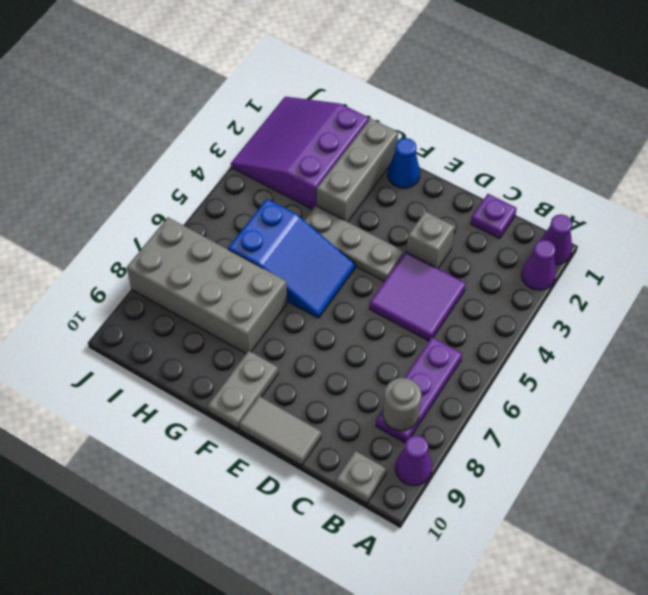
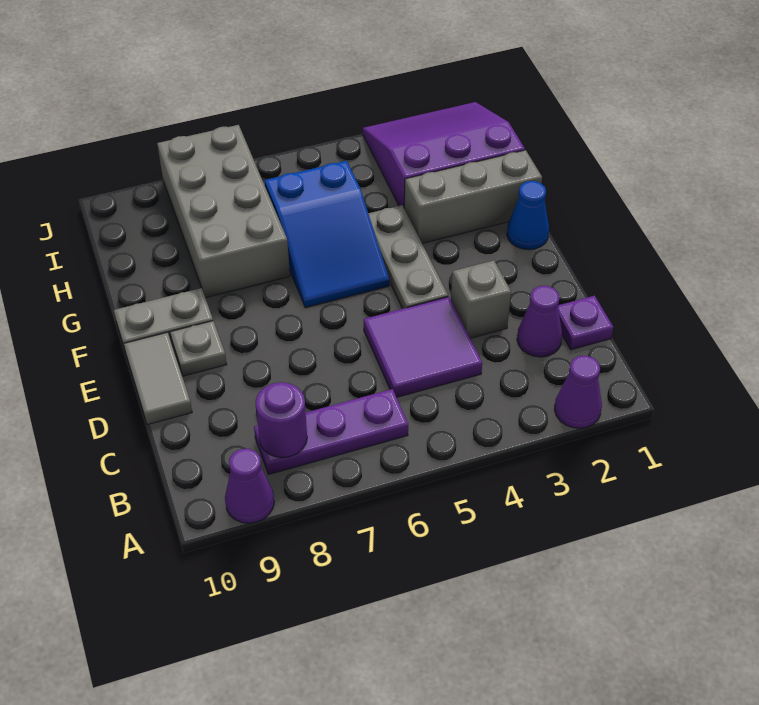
purple 1x1 cone [540,214,572,265] -> purple 1x1 cone moved to [517,286,562,357]
grey 1x1 round brick [383,378,421,431] -> purple 1x1 round brick [256,382,307,458]
grey 1x1 plate [336,451,387,503] -> grey 1x1 plate moved to [170,321,227,376]

